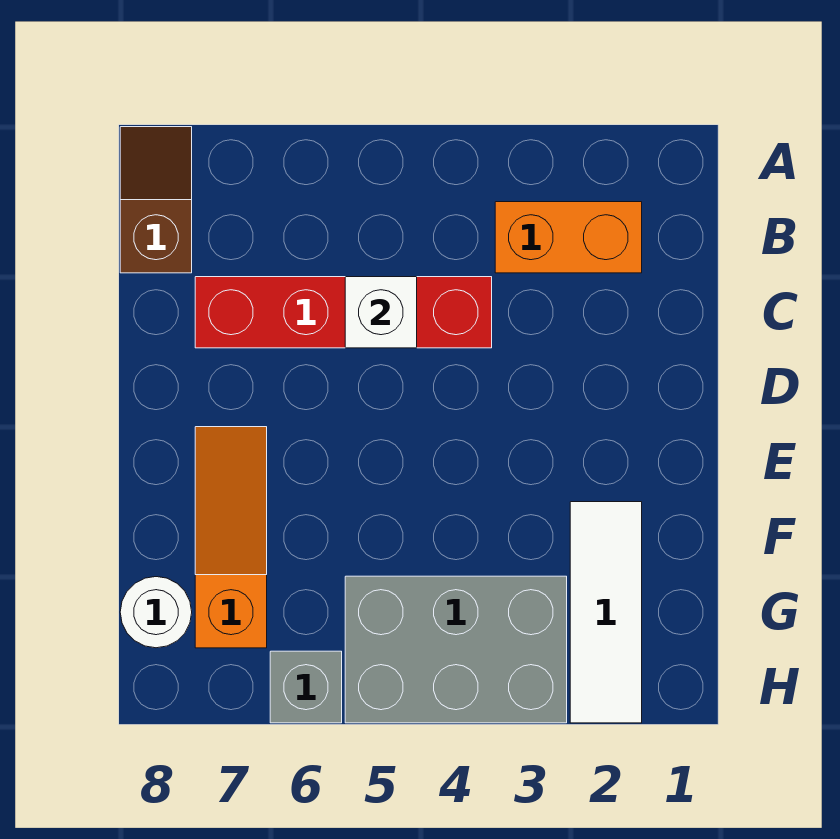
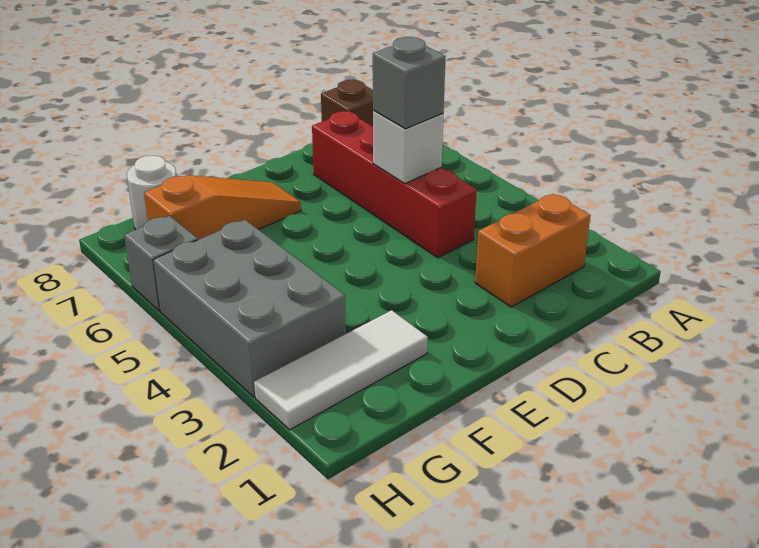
orange 1x2 brick [495,202,642,273] -> orange 1x2 brick turned to [475,194,591,307]
none -> grey 1x1 brick [373,37,446,129]

